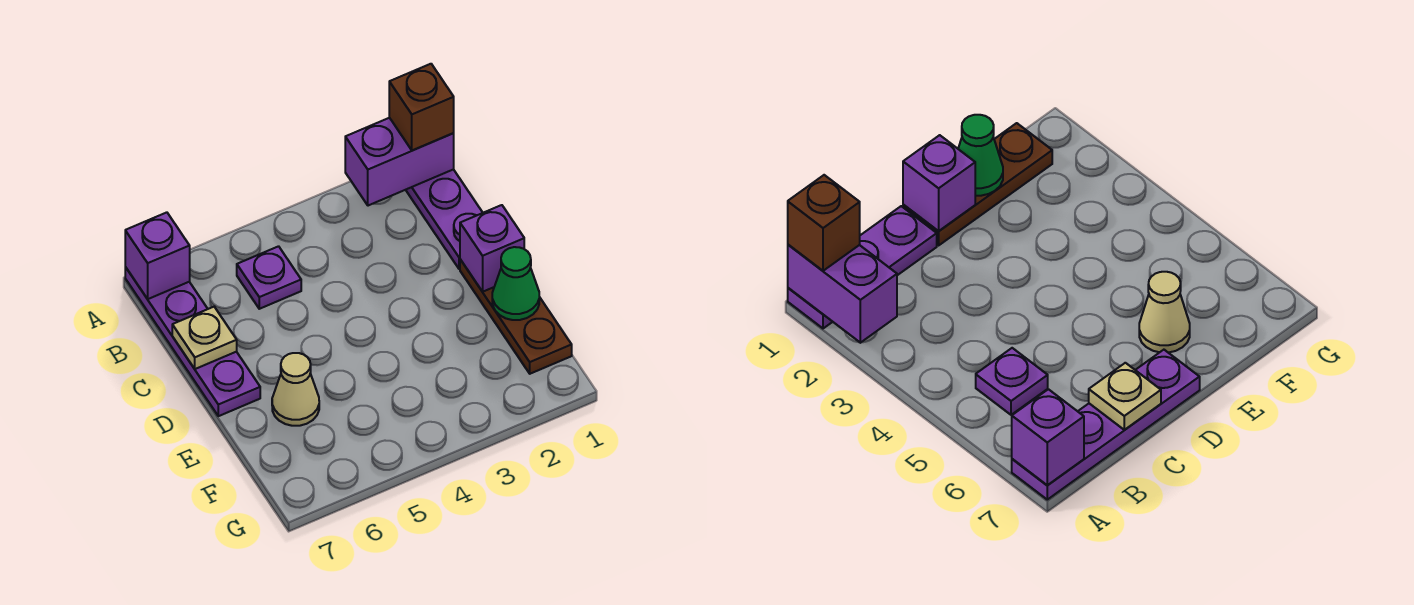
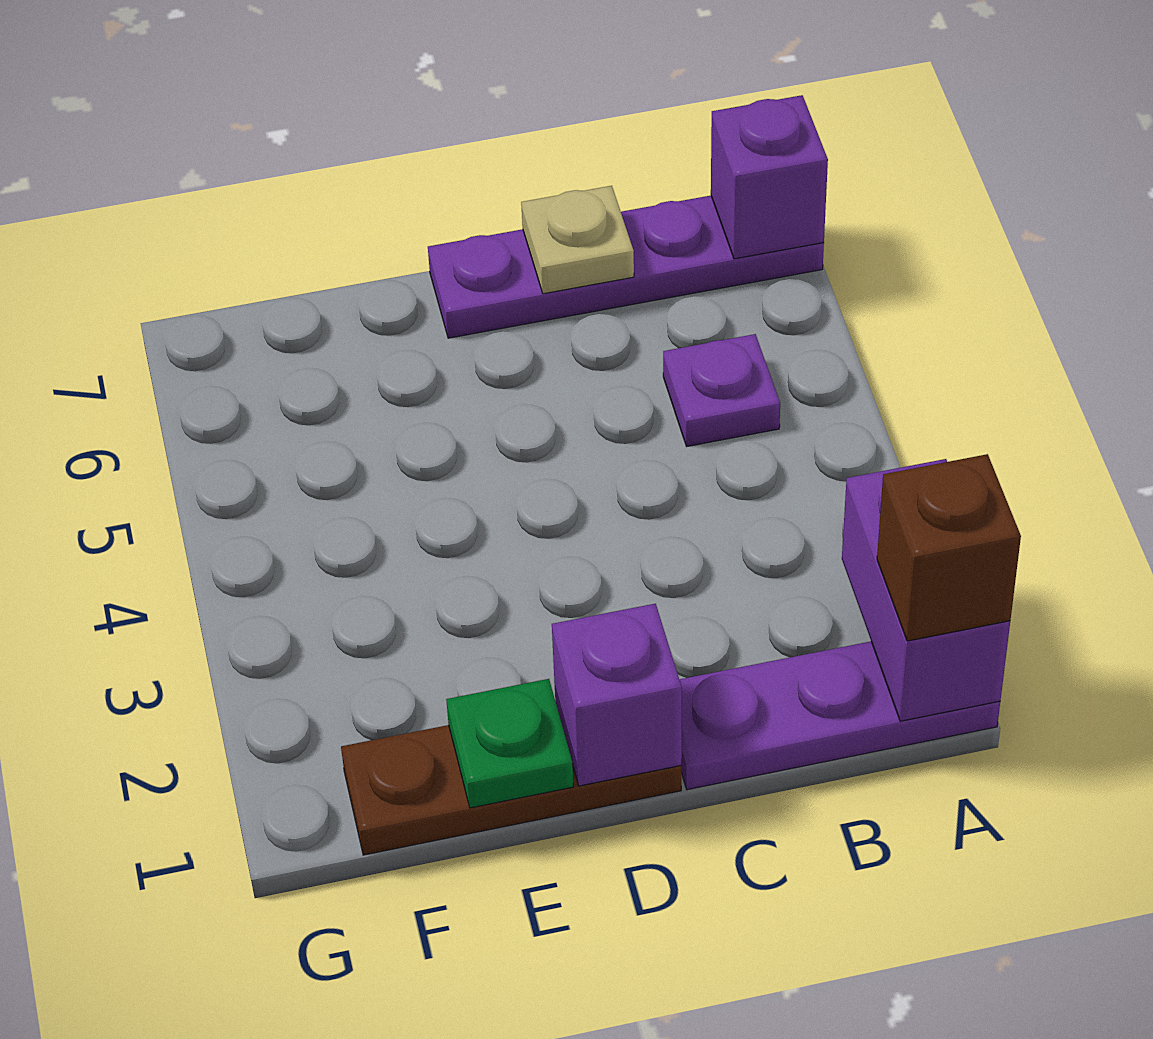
green 1x1 cone [492,247,539,320] -> green 1x1 plate [446,679,573,808]
tan 1x1 cone [272,353,319,426] -> none

